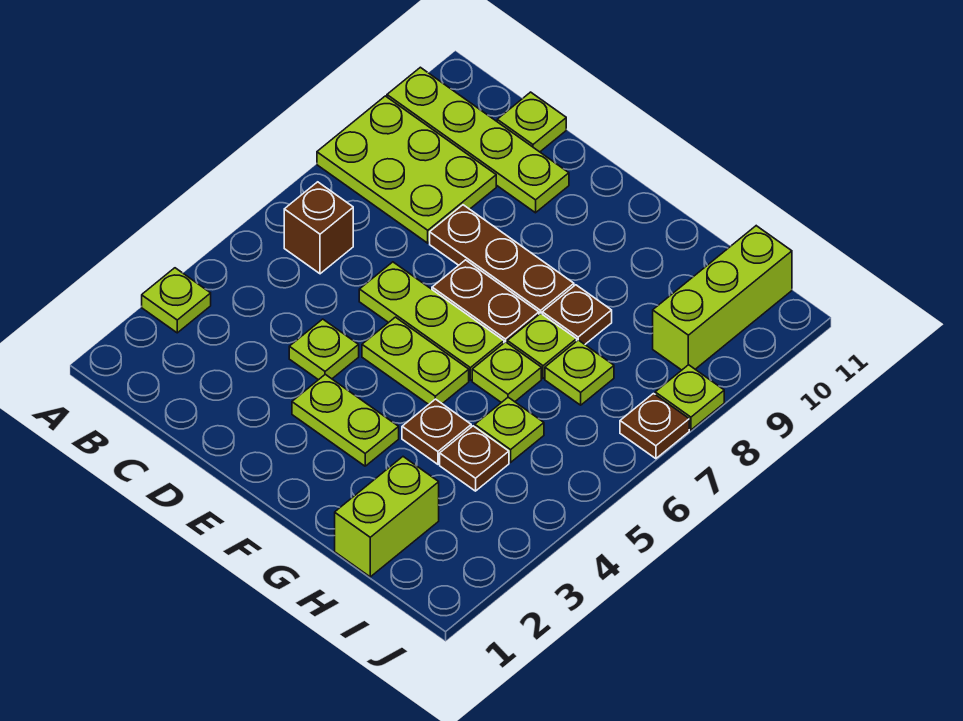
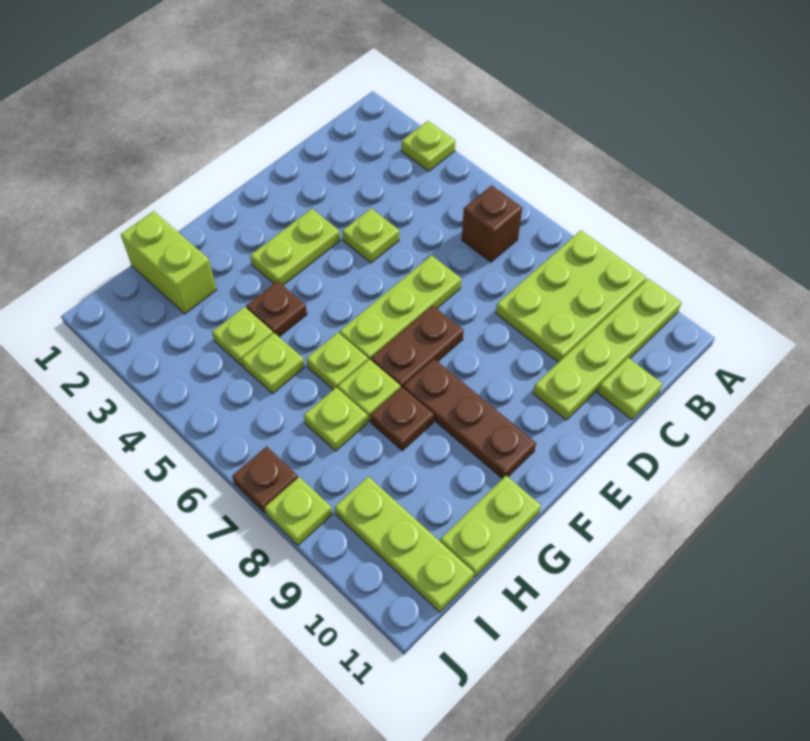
brown 1x3 plate [430,205,574,314] -> brown 1x3 plate turned to [404,359,536,479]
lime 1x2 plate [362,317,469,405] -> lime 1x2 plate moved to [440,476,541,577]
brown 1x1 plate [440,426,509,491] -> lime 1x1 plate [212,307,273,366]
lime 1x3 brick [653,226,792,370] -> lime 1x3 plate [335,477,474,612]

